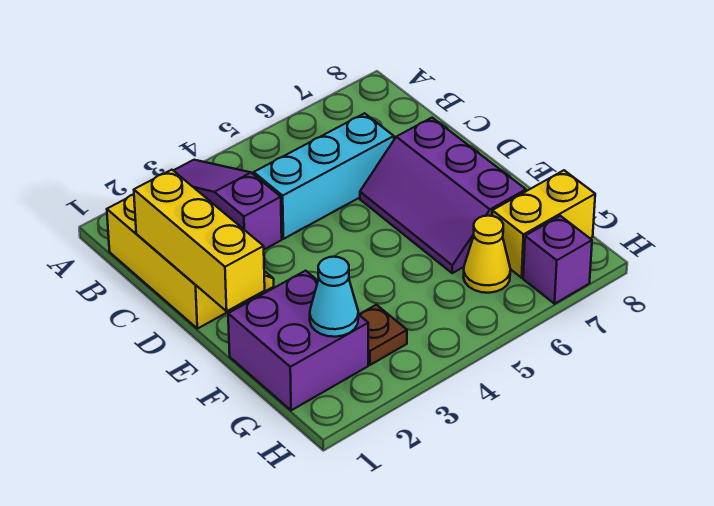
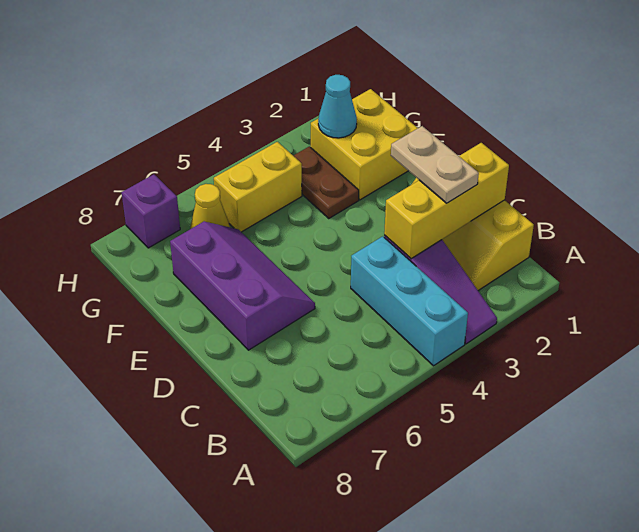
yellow 1x3 brick [134,170,265,311] -> yellow 1x3 brick turned to [384,143,509,259]
none -> tan 1x2 plate [391,126,479,203]
cyan 1x3 brick [254,113,394,239] -> cyan 1x3 brick turned to [351,236,468,366]
purple 2x2 brick [228,271,368,410] -> yellow 2x2 brick [311,89,418,200]
brown 1x1 plate [359,305,407,365] -> brown 1x2 plate [293,146,359,218]
yellow 1x2 brick [492,170,595,278] -> yellow 1x2 brick moved to [214,142,302,232]

